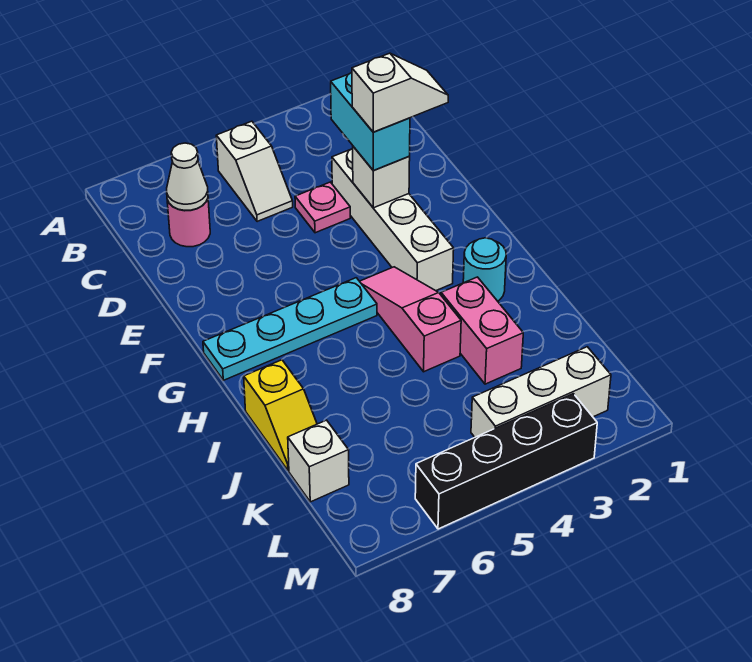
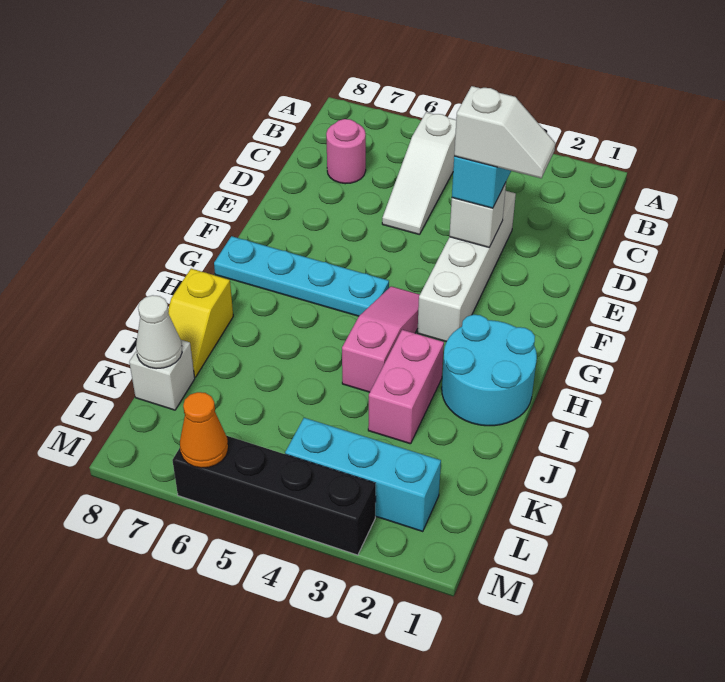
white 1x2 slope [216,121,293,222] -> white 1x3 slope [382,112,456,235]
white 1x1 cone [167,143,208,210] -> white 1x1 cone moved to [136,295,182,369]
pink 1x1 plate [295,182,350,233] -> none
cyan 1x1 round brick [463,238,506,301] -> cyan 2x2 round brick [442,315,537,426]
white 1x3 brick [471,347,611,437] -> cyan 1x3 brick [285,418,441,531]
none -> orange 1x1 cone [180,392,228,468]

